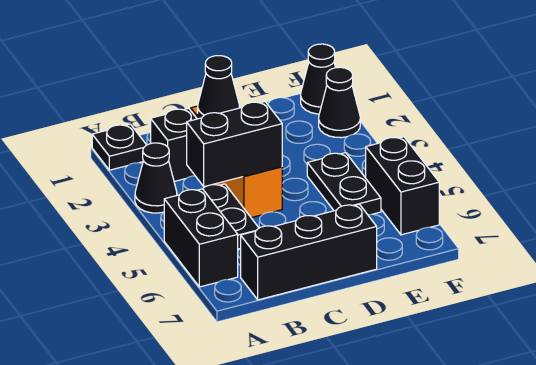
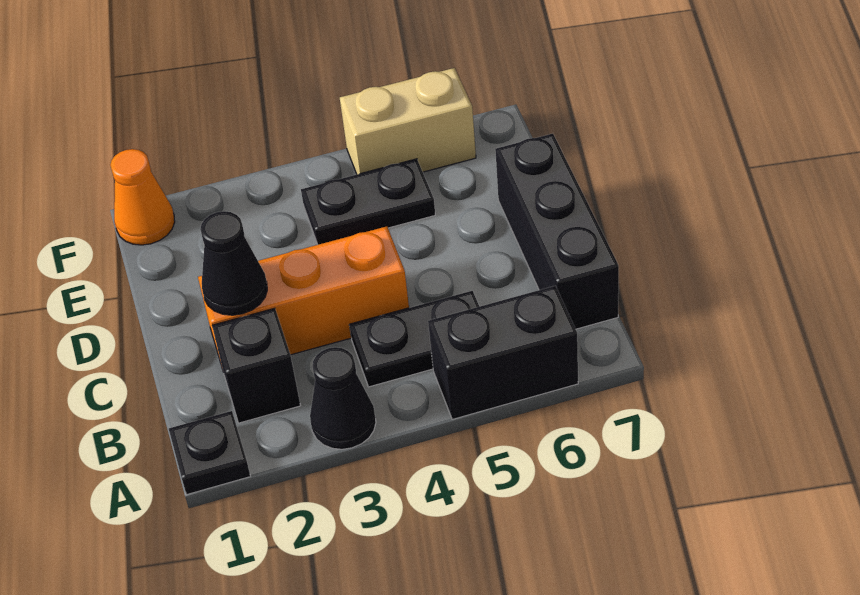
black 1x2 brick [187,102,282,187] -> none
black 1x1 cone [301,44,336,114] -> orange 1x1 cone [110,149,175,245]
black 1x1 cone [319,67,360,138] -> none
black 1x2 brick [366,137,439,235] -> tan 1x2 brick [340,68,476,174]

